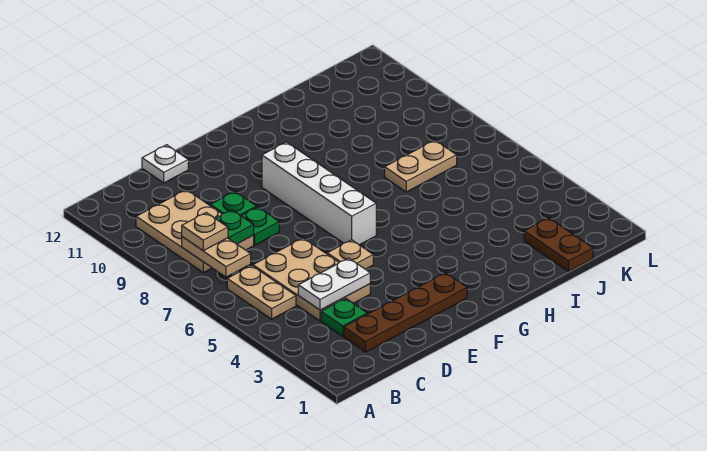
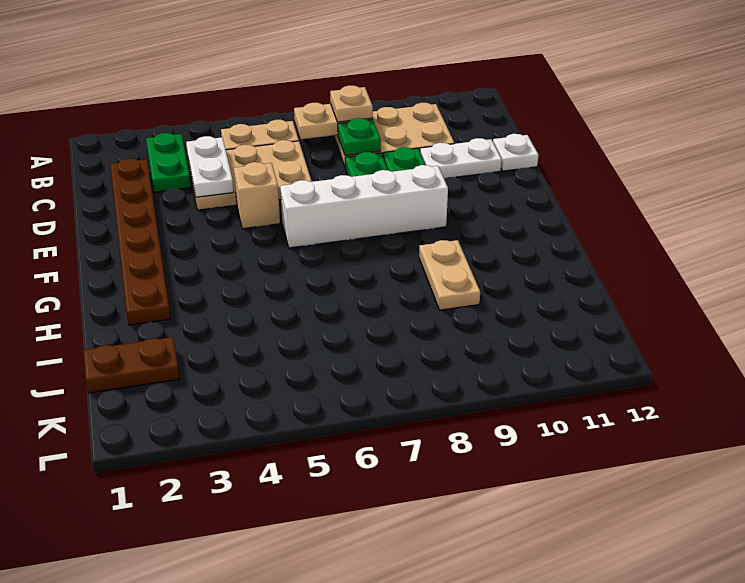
brown 1x4 plate [344,273,467,352] -> brown 1x6 plate [110,159,171,325]
green 1x1 plate [321,298,367,336] -> green 1x2 plate [146,133,191,192]
none -> white 1x2 plate [420,138,502,178]
tan 1x1 plate [327,240,373,269] -> tan 1x1 brick [234,162,280,229]
tan 1x2 plate [385,140,457,192] -> tan 1x2 plate moved to [419,240,480,310]

